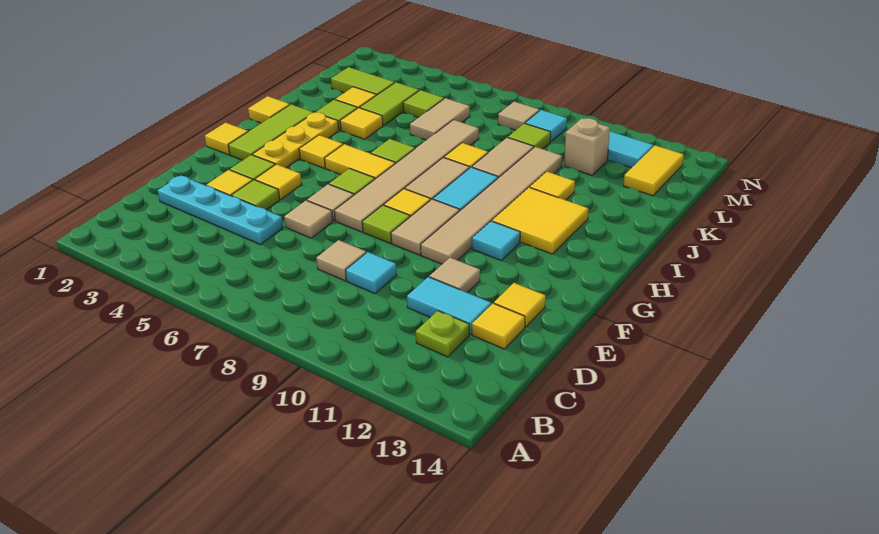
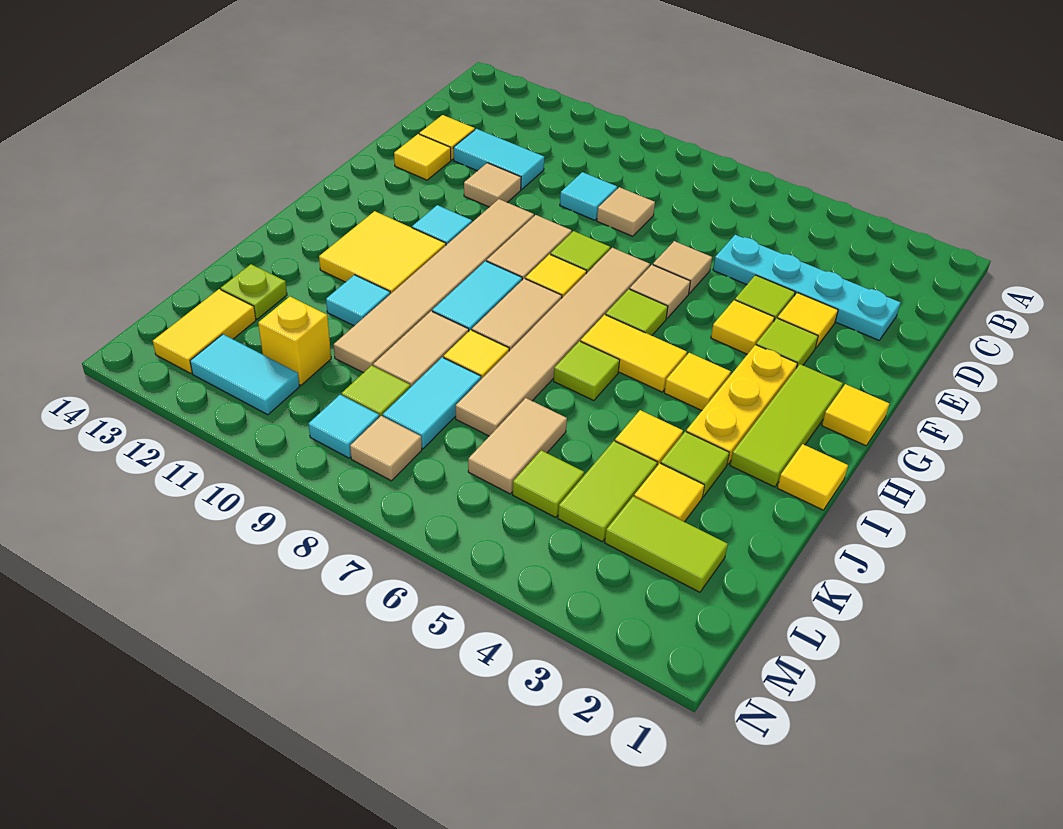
lime 1x1 plate [416,311,469,357] -> lime 1x1 plate moved to [221,264,287,319]
yellow 1x1 tile [530,172,575,200] -> cyan 1x1 tile [326,275,390,326]
none -> cyan 1x2 tile [383,357,481,449]
tan 1x1 brick [564,118,610,175] -> yellow 1x1 brick [258,297,331,385]

